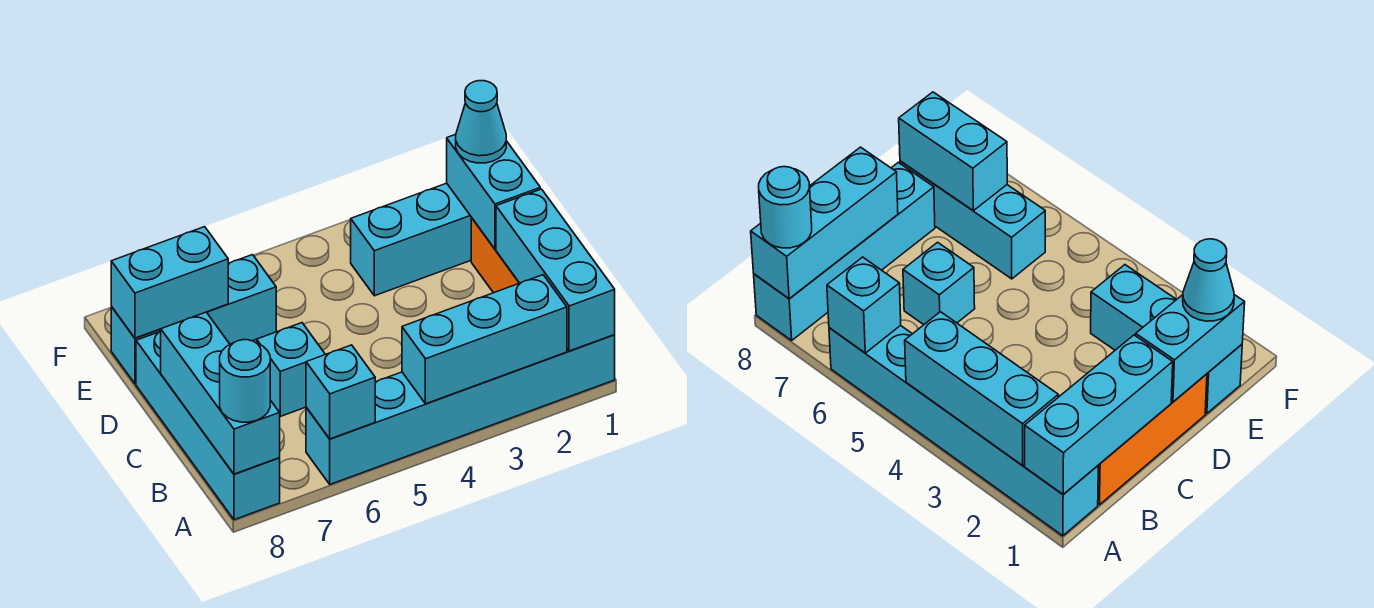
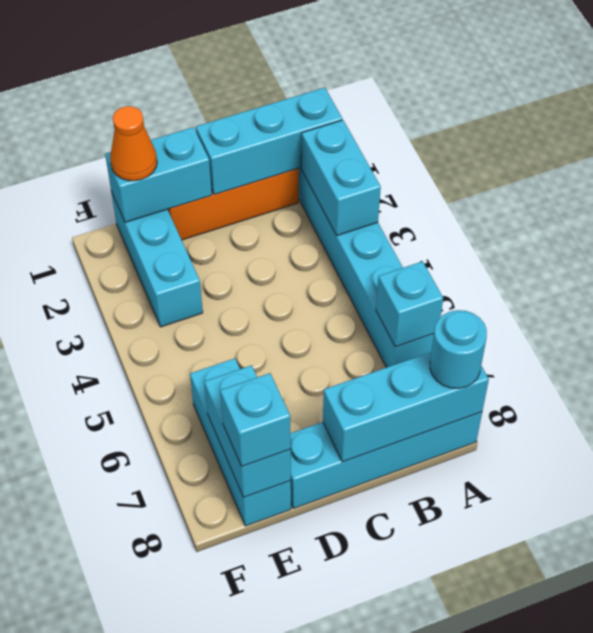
cyan 1x3 brick [402,275,567,404] -> cyan 1x2 brick [301,120,381,235]
cyan 1x1 brick [257,323,325,416] -> cyan 1x1 brick moved to [220,373,291,466]
cyan 1x1 cone [456,81,506,163] -> orange 1x1 cone [110,106,157,181]

